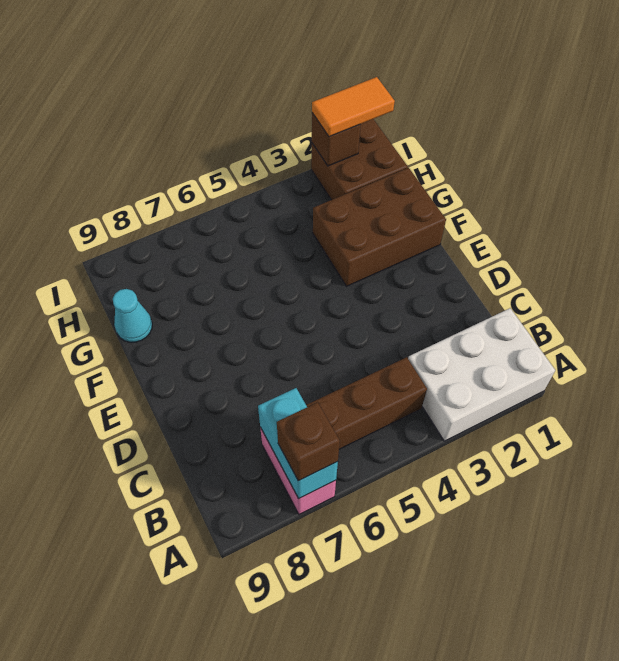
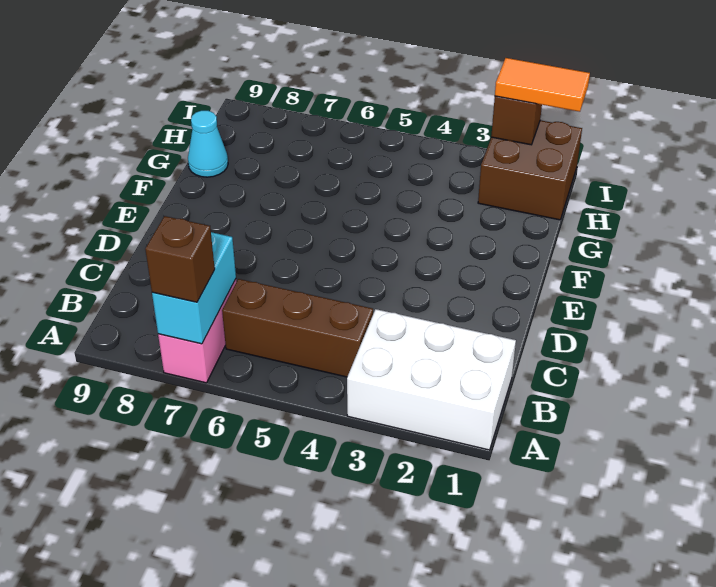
brown 2x3 brick [313,168,446,286] -> none

